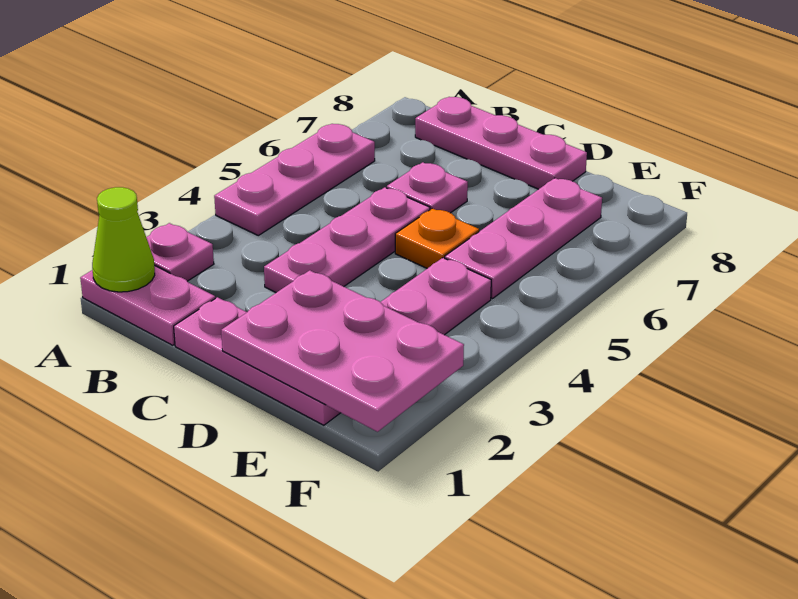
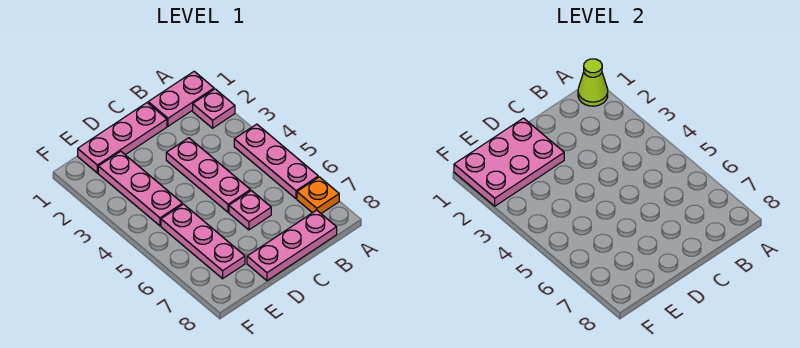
orange 1x1 plate [395,208,479,268] -> orange 1x1 plate moved to [297,177,339,213]

